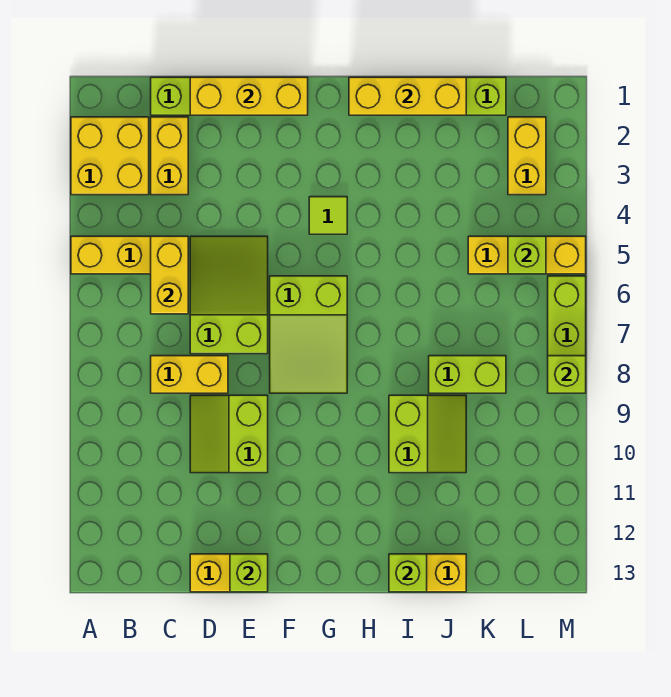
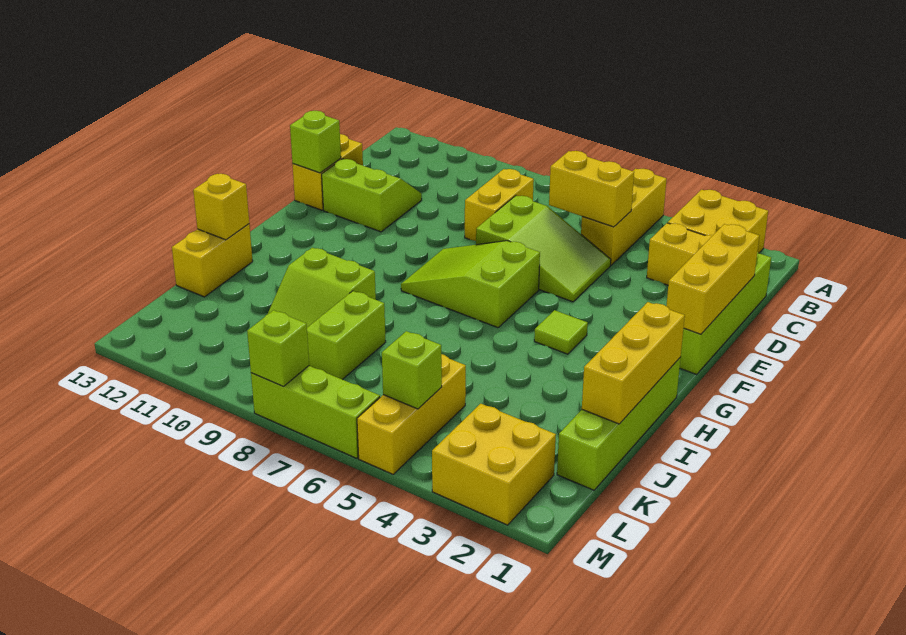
lime 2x2 slope [190,395,268,473] -> lime 2x2 slope moved to [322,159,422,232]
lime 1x1 brick [389,554,427,592] -> yellow 1x1 brick [193,174,249,240]
yellow 1x2 brick [508,117,546,195] -> yellow 2x2 brick [432,404,556,525]

